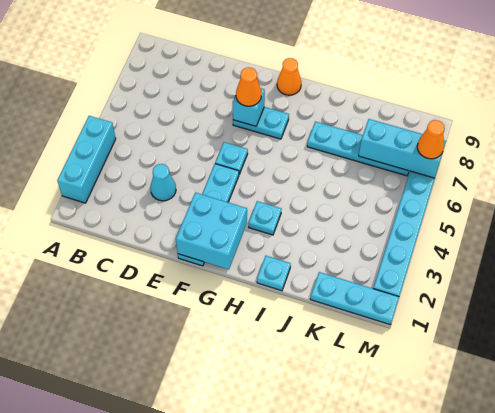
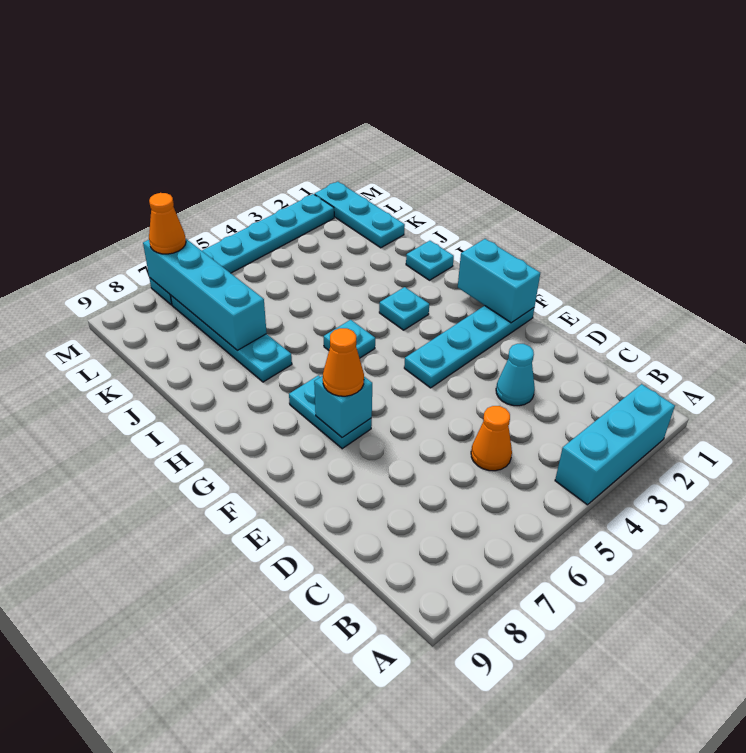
cyan 2x2 brick [176,192,247,269] -> cyan 1x2 brick [458,239,540,323]
cyan 1x1 plate [215,142,248,174] -> cyan 1x1 plate moved to [324,320,375,358]
orange 1x1 cone [277,58,301,95] -> orange 1x1 cone moved to [471,406,512,471]
cyan 1x3 brick [359,119,446,178] -> cyan 1x4 brick [143,239,267,350]

